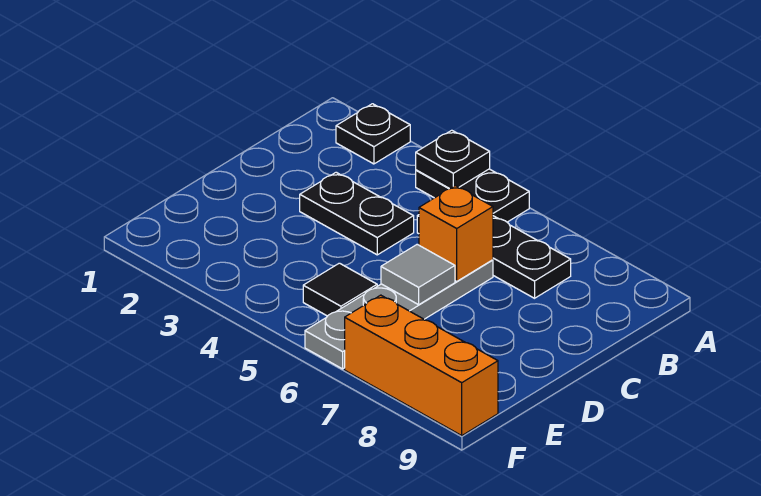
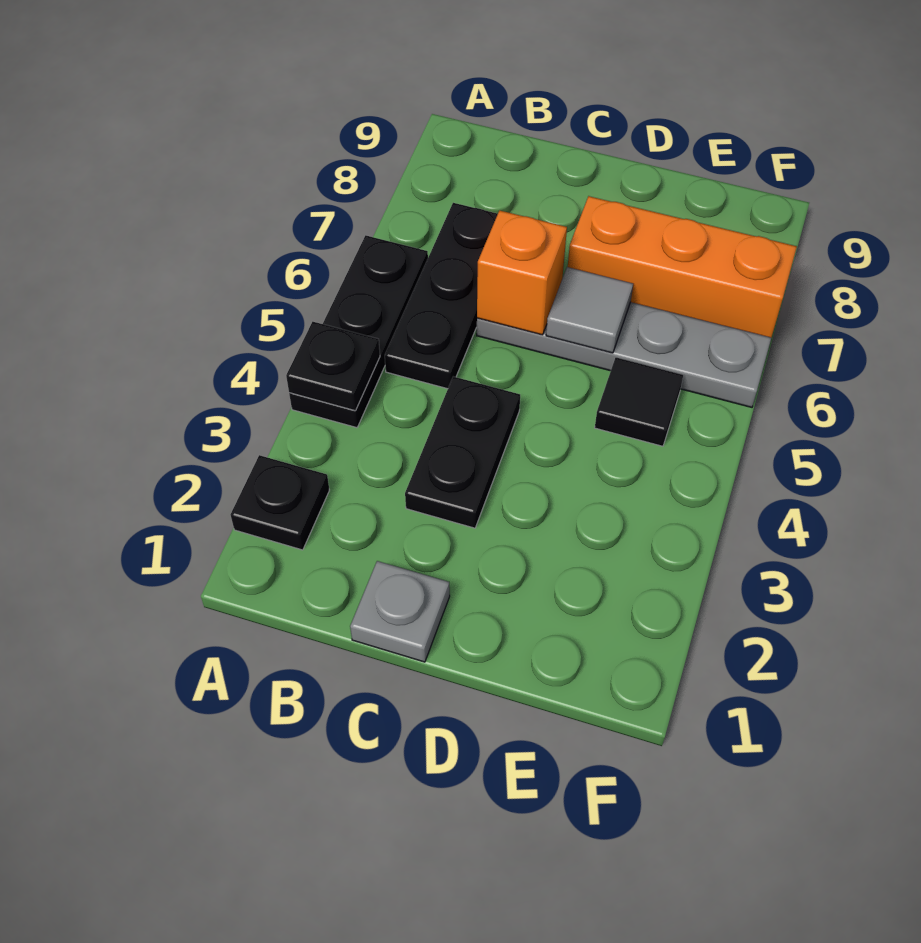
black 1x2 plate [416,169,529,222] -> black 1x3 plate [289,235,428,428]
none -> grey 1x1 plate [350,561,450,662]
orange 1x3 brick [345,295,498,435] -> orange 1x3 brick turned to [568,196,797,338]

